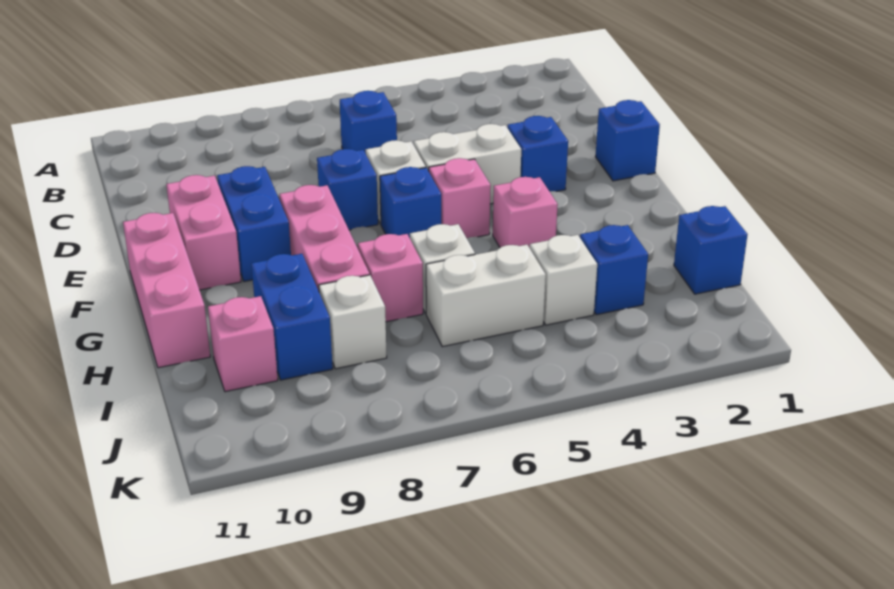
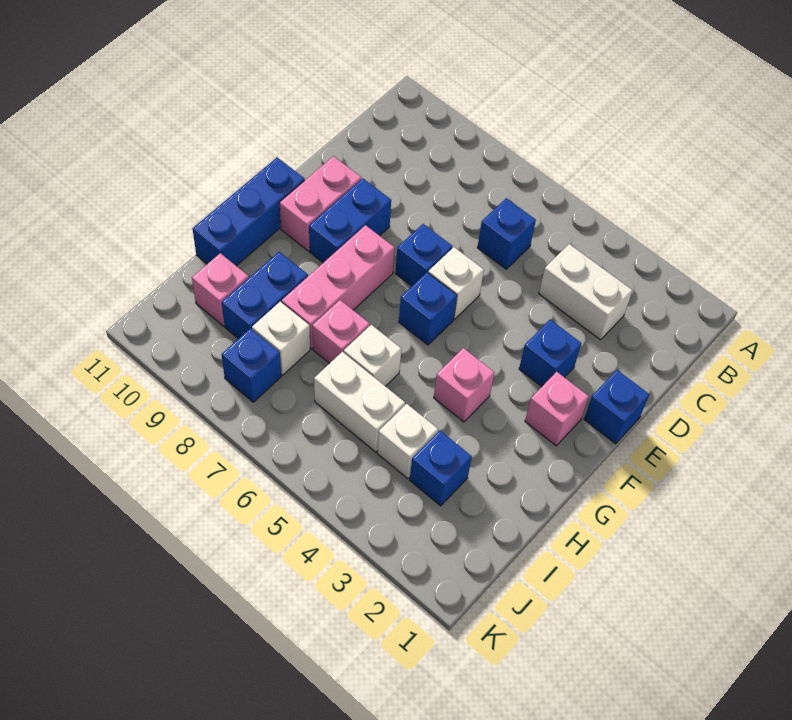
white 1x2 brick [414,124,521,204] -> white 1x2 brick moved to [539,244,633,340]
pink 1x1 brick [429,158,491,238] -> pink 1x1 brick moved to [525,372,589,446]
pink 1x3 brick [123,213,210,368] -> blue 1x3 brick [193,158,305,266]
blue 1x1 brick [674,206,748,294] -> blue 1x1 brick moved to [222,328,281,402]

